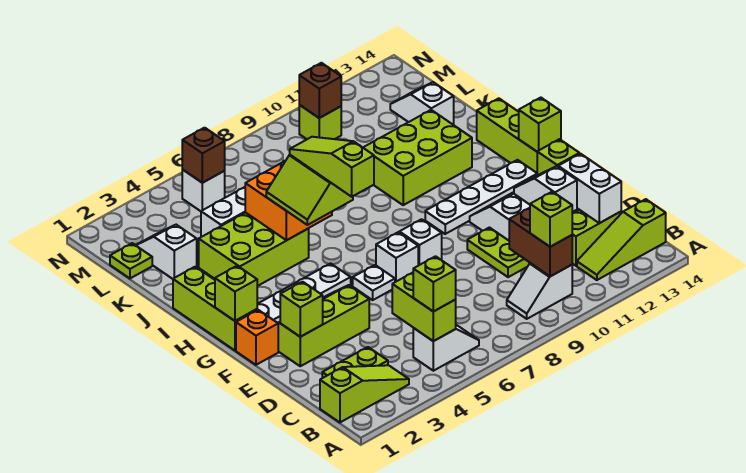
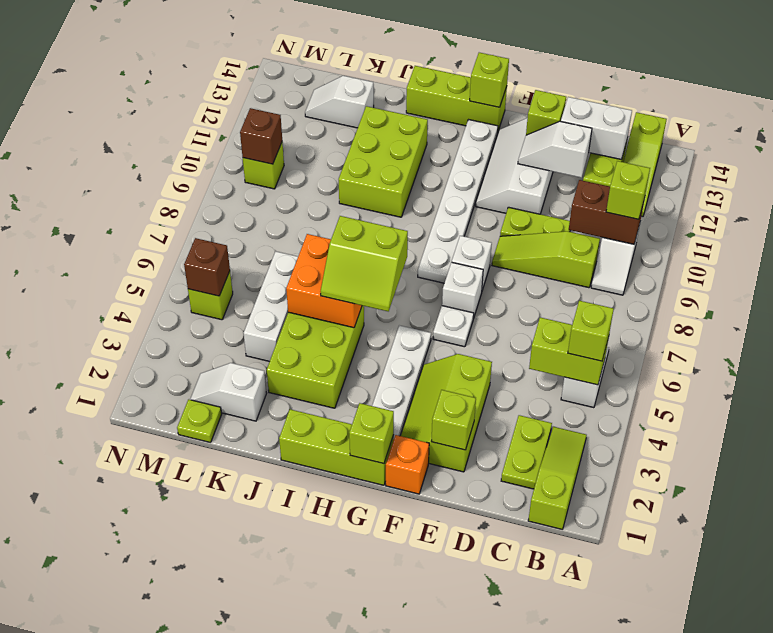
lime 1x3 slope [290,137,374,197] -> lime 1x3 slope moved to [492,231,600,288]
white 1x4 plate [425,160,537,234] -> white 1x6 plate [418,120,498,283]
white 1x1 brick [182,169,225,211] -> lime 1x1 brick [188,271,233,320]

